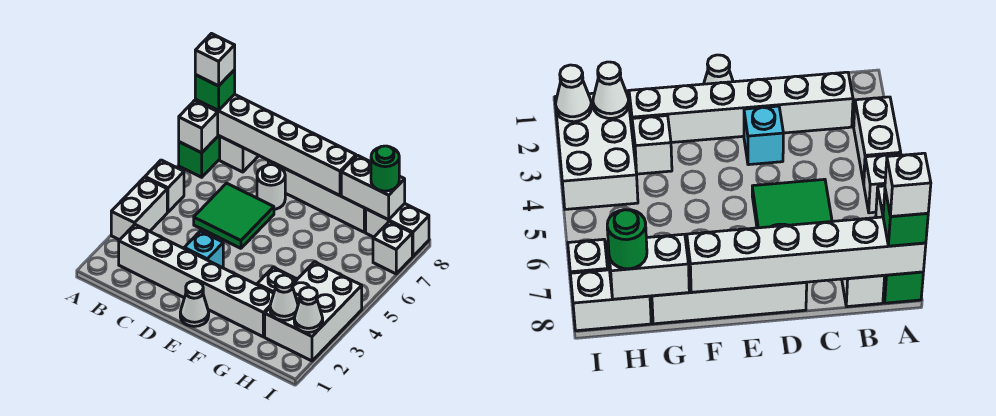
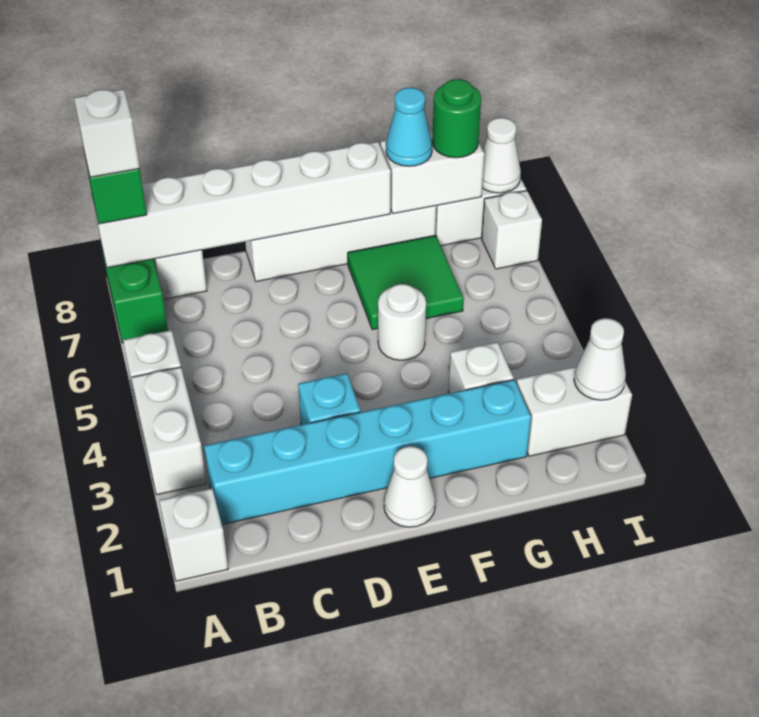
white 1x1 brick [179,100,218,153] -> white 1x1 brick moved to [159,488,228,581]
white 1x6 brick [119,225,274,337] -> cyan 1x6 brick [204,380,531,525]
green 2x2 tile [194,183,274,248] -> green 2x2 tile moved to [348,235,464,330]
white 1x1 round brick [257,165,285,209] -> white 1x1 round brick moved to [378,284,426,360]
none -> cyan 1x1 cone [386,88,432,166]
white 2x3 brick [265,262,362,361] -> white 1x2 brick [516,367,632,456]
white 1x1 cone [270,275,298,320] -> white 1x1 cone moved to [482,118,521,193]

